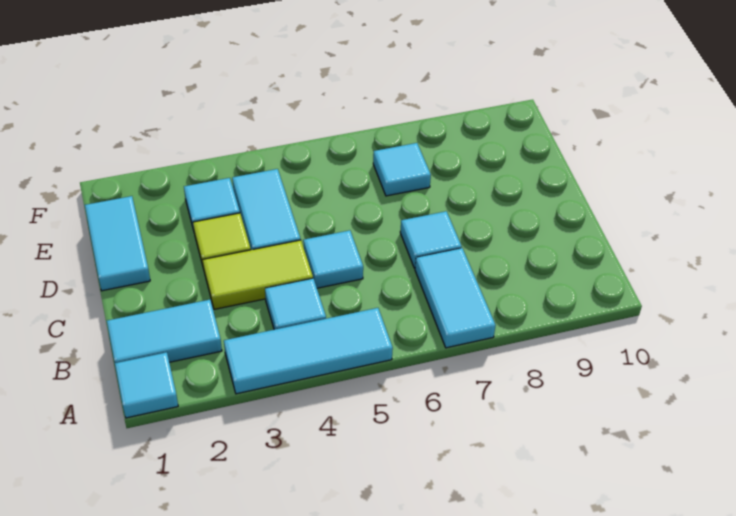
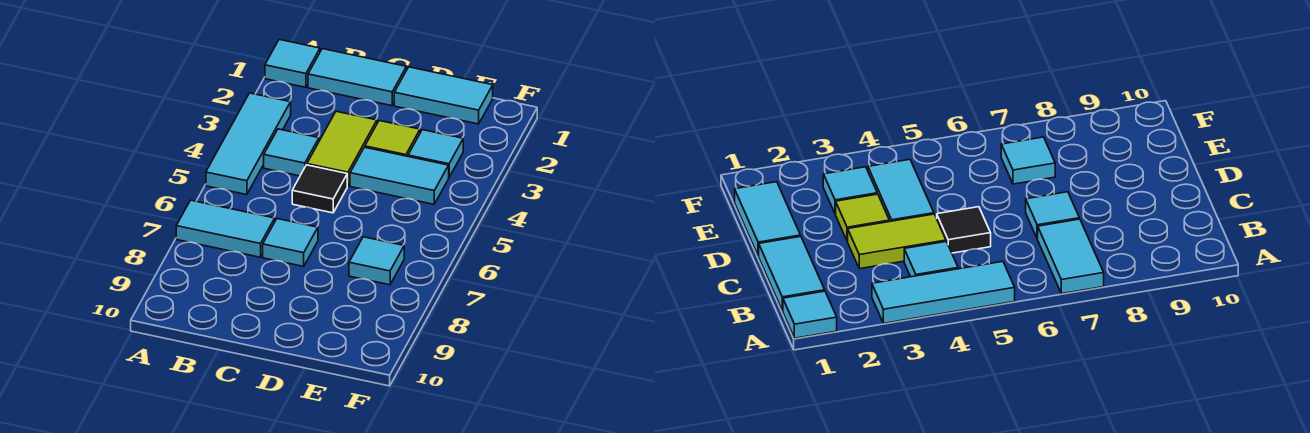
cyan 1x2 tile [107,300,222,363] -> cyan 1x2 tile turned to [308,49,406,106]
cyan 1x1 tile [303,230,363,288] -> black 1x1 tile [292,165,347,213]

